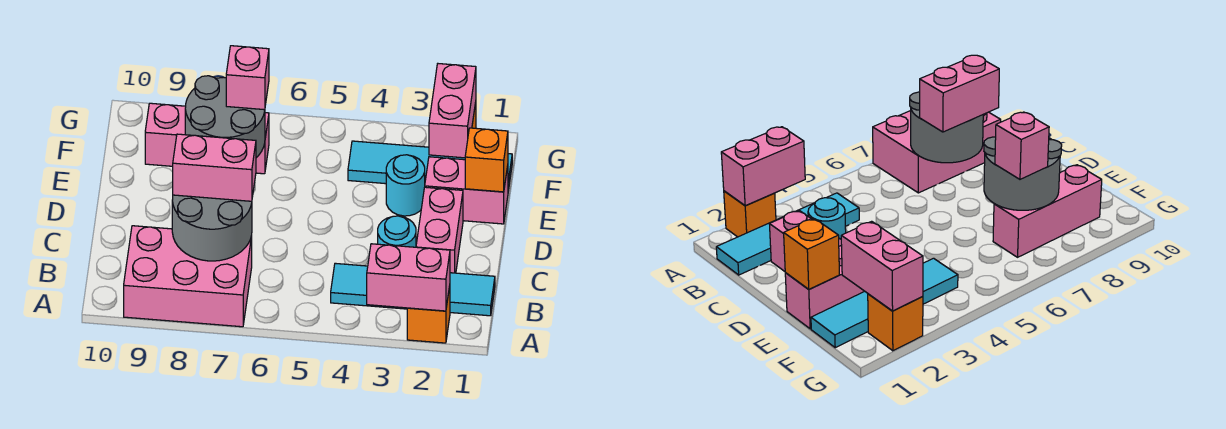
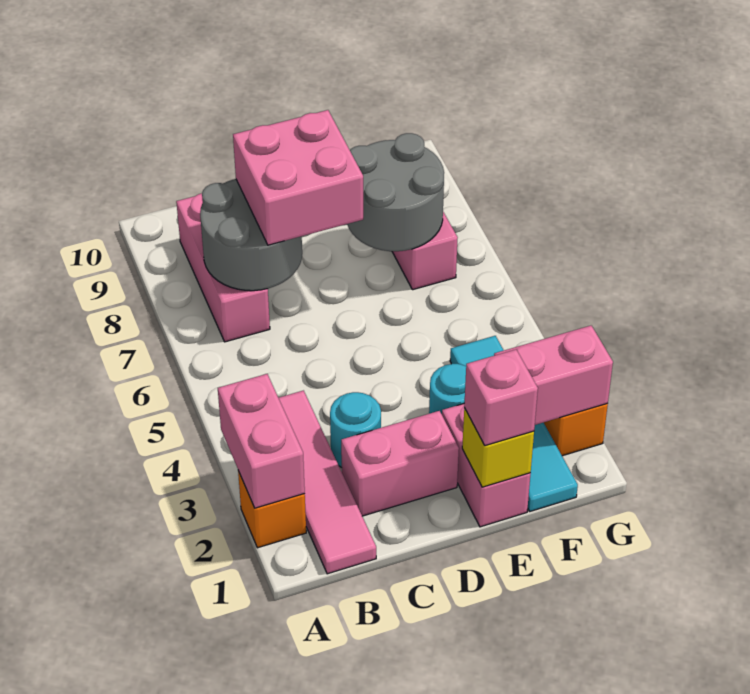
pink 2x3 brick [124,226,252,327] -> pink 1x3 brick [176,193,270,342]
cyan 1x4 tile [331,263,495,316] -> pink 1x4 tile [279,391,376,574]
pink 1x2 brick [173,134,256,201] -> pink 2x2 brick [233,110,363,245]
orange 1x1 brick [465,128,508,192] -> yellow 1x1 brick [462,408,534,487]
pink 1x1 brick [226,46,269,110] -> pink 1x1 brick moved to [464,350,538,446]

